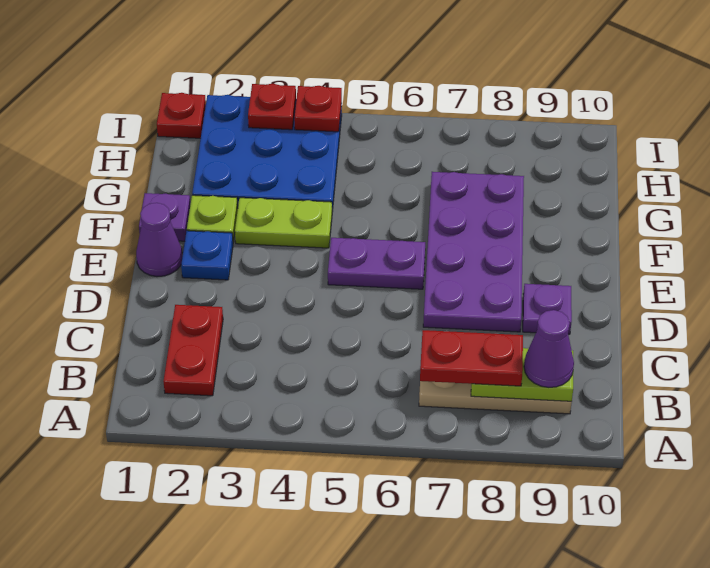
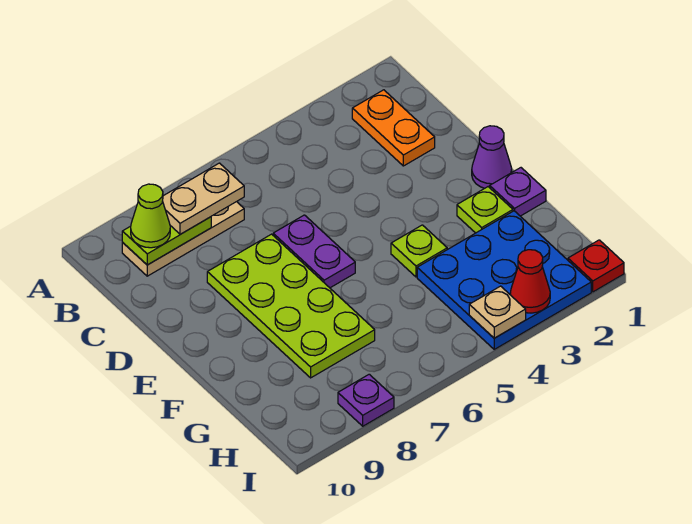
red 1x2 plate [163,305,223,396] -> orange 1x2 plate [352,90,435,166]
red 1x2 plate [420,330,523,386] -> tan 1x2 plate [163,163,244,234]
purple 1x1 cone [524,310,574,387] -> lime 1x1 cone [131,184,170,248]
purple 2x4 plate [423,172,524,332] -> lime 2x4 plate [207,234,375,378]
purple 1x1 plate [523,284,572,334] -> purple 1x1 plate moved to [338,374,394,426]
blue 1x1 plate [181,231,233,280] -> none
purple 1x2 plate [328,238,425,289] -> purple 1x2 plate turned to [273,215,355,288]
lime 1x2 plate [235,198,332,248] -> lime 1x1 plate [391,225,447,277]
red 1x1 plate [248,84,296,130] -> red 1x1 cone [510,250,550,313]
red 1x1 plate [294,86,342,132] -> tan 1x1 plate [469,286,526,338]

